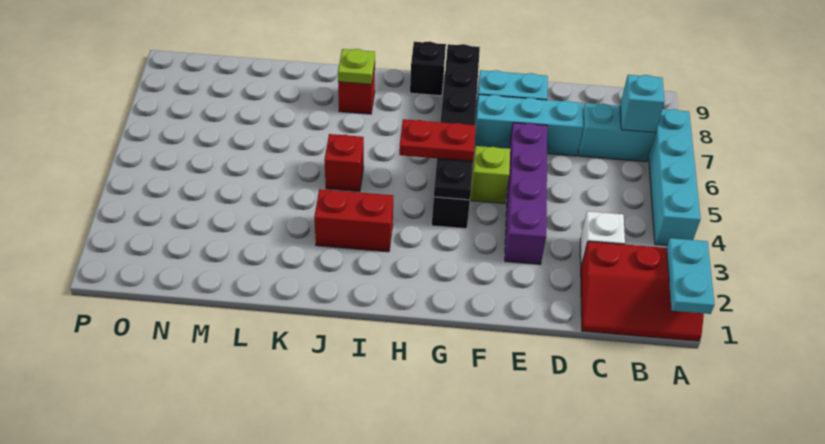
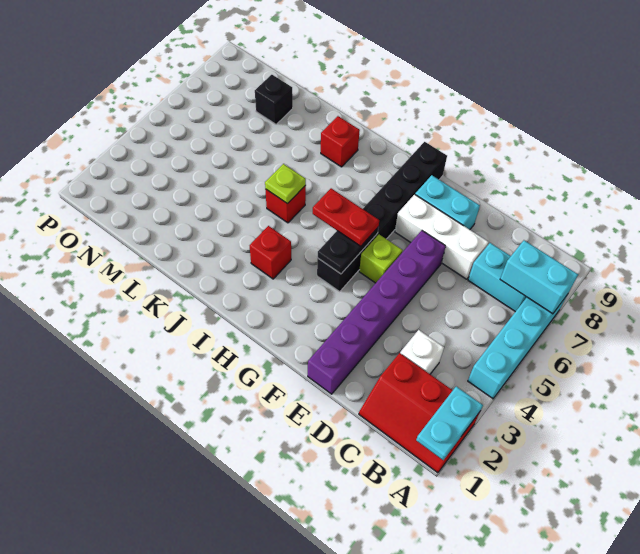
cyan 1x1 brick [620,75,665,133] -> cyan 1x2 brick [500,240,578,314]
cyan 1x3 brick [474,95,583,156] -> white 1x3 brick [395,194,488,279]
purple 1x4 brick [505,123,547,264] -> purple 1x6 brick [308,231,446,394]
black 1x1 brick [410,41,446,96] -> black 1x1 brick moved to [255,75,293,124]
red 1x2 brick [314,189,393,252] -> red 1x1 brick [250,226,291,279]
lime 1x1 plate [338,49,375,84] -> lime 1x1 plate moved to [265,164,306,204]

